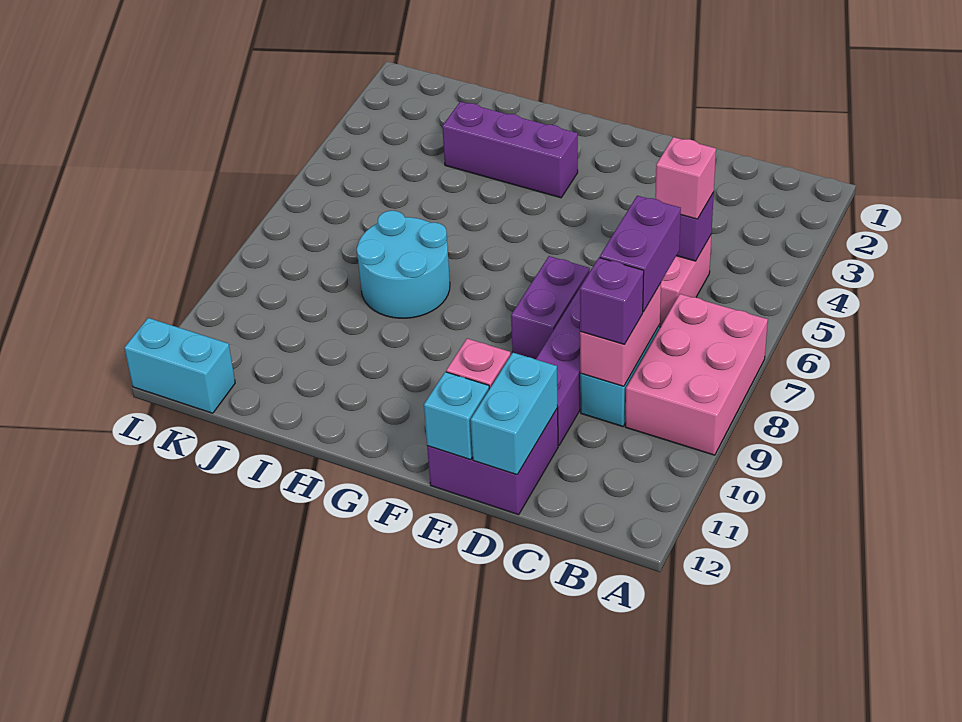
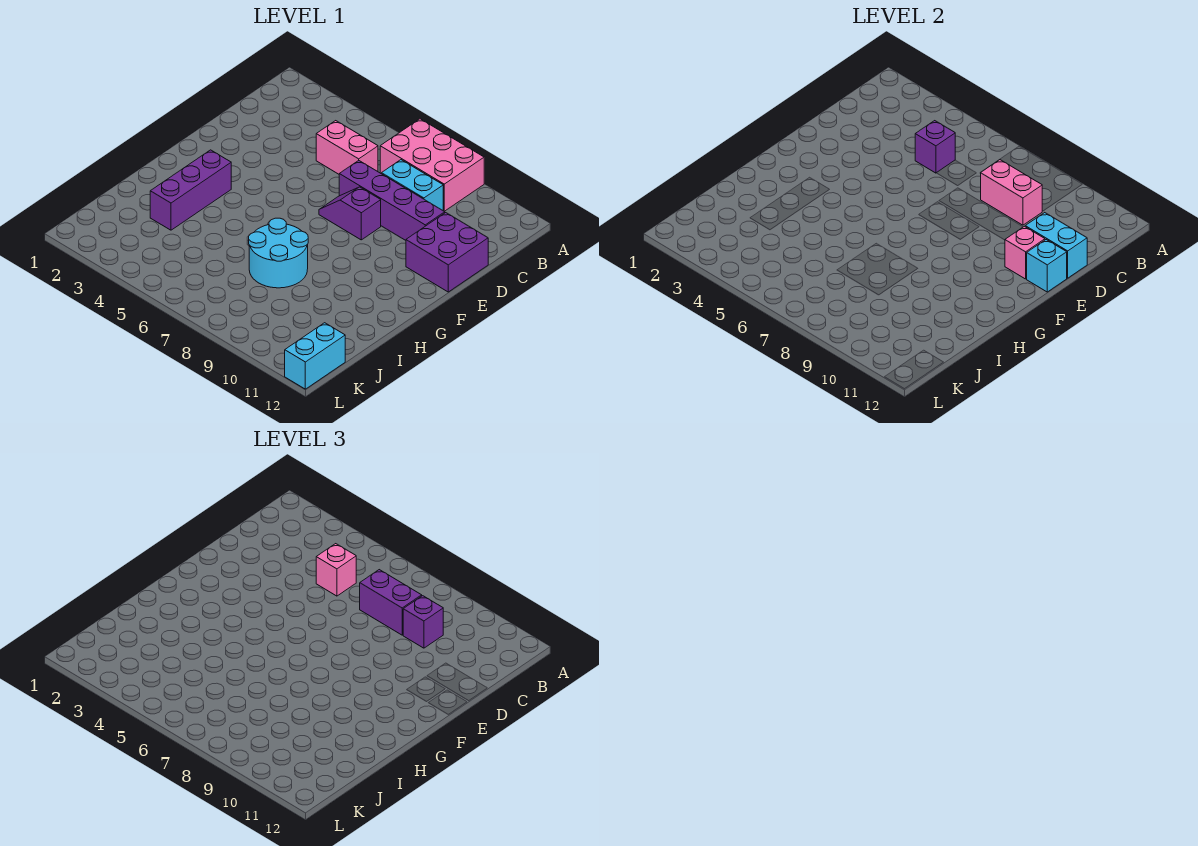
purple 1x2 brick [511,256,590,359] -> purple 1x2 slope [319,187,381,240]

